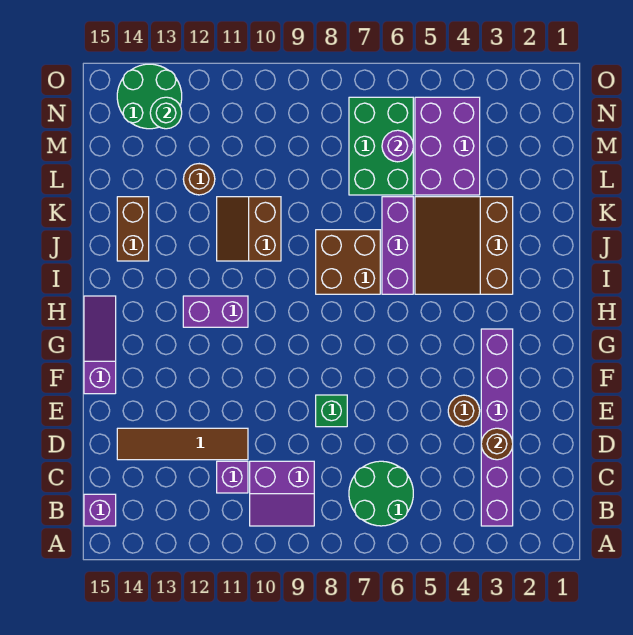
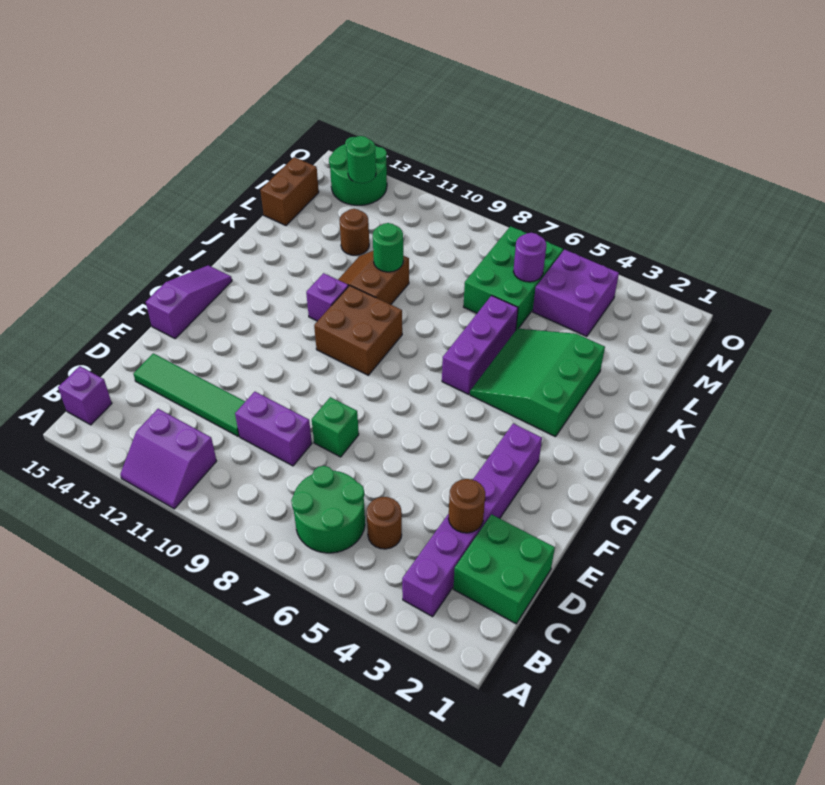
purple 2x2 slope [250,461,314,526] -> purple 2x2 slope moved to [120,409,216,509]
none -> green 2x2 brick [453,514,555,624]
purple 1x1 brick [217,461,248,493] -> purple 1x1 brick moved to [306,273,348,321]
brown 1x4 tile [117,428,248,460] -> green 1x4 tile [134,353,245,436]
brown 1x1 round brick [448,395,480,427] -> brown 1x1 round brick moved to [367,497,402,549]
purple 1x2 brick [183,296,248,327] -> purple 1x2 brick moved to [235,392,312,466]
brown 3x3 slope [415,197,513,294] -> green 3x3 slope [470,329,605,437]
brown 2x2 brick [316,230,380,294] -> brown 2x2 brick moved to [314,286,402,375]
brown 1x2 brick [117,197,149,261] -> brown 1x2 brick moved to [260,157,319,225]
none -> green 1x1 round brick [373,223,403,272]
purple 2x3 brick [415,97,480,195] -> purple 2x2 brick [533,249,619,336]

